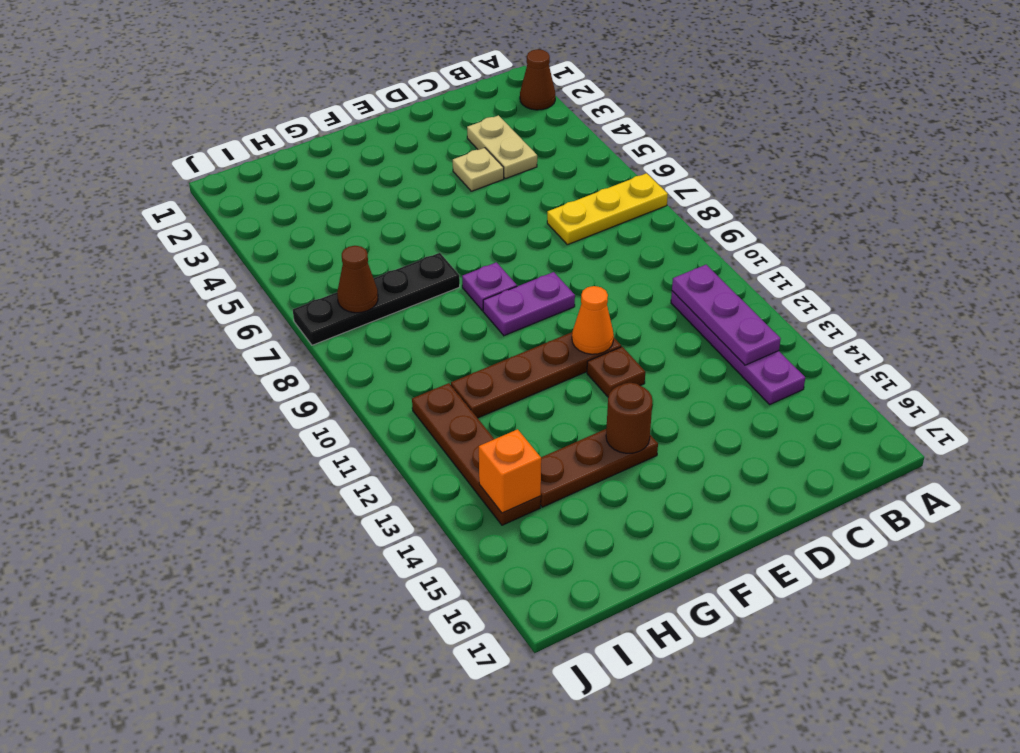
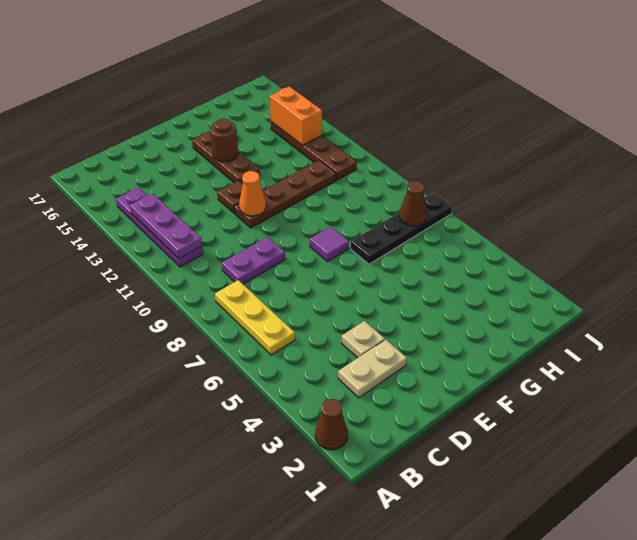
yellow 1x3 plate [547,173,668,245] -> yellow 1x3 plate turned to [215,280,295,355]
tan 1x2 plate [467,115,537,179] -> tan 1x2 plate turned to [338,340,407,398]
purple 1x2 plate [483,272,575,336] -> purple 1x2 plate moved to [222,237,285,284]
purple 1x1 plate [462,262,517,311] -> purple 1x1 tile [310,227,349,261]
brown 1x3 plate [540,429,658,507] -> brown 1x3 plate turned to [192,132,260,184]
orange 1x1 brick [479,429,541,513] -> orange 1x2 brick [270,86,322,145]

